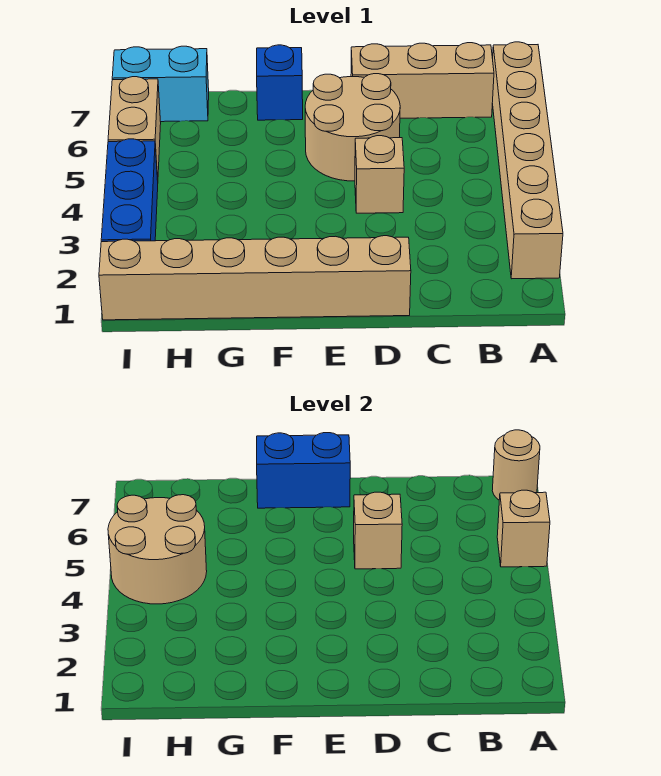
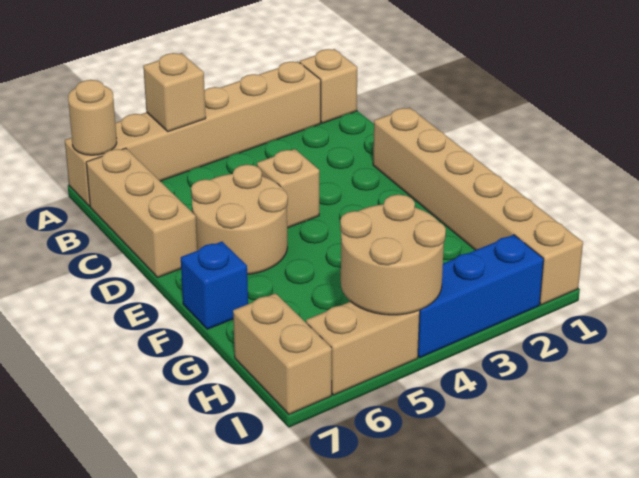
tan 1x1 brick [354,492,402,569] -> tan 1x1 brick moved to [300,49,357,123]
blue 1x2 brick [257,433,350,508] -> none
cyan 1x2 brick [112,46,209,122] -> tan 1x2 brick [233,293,332,414]

